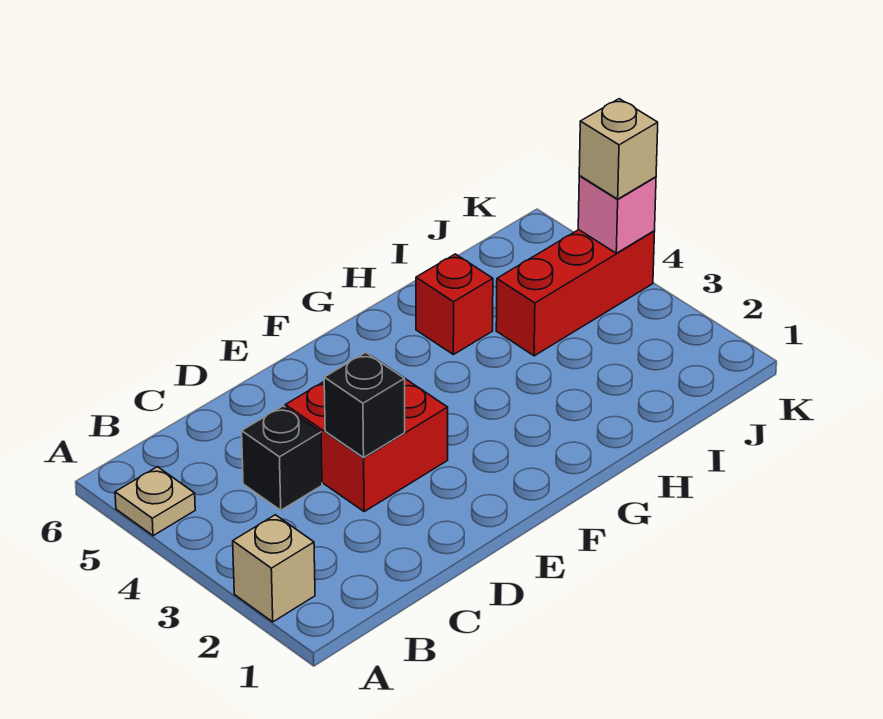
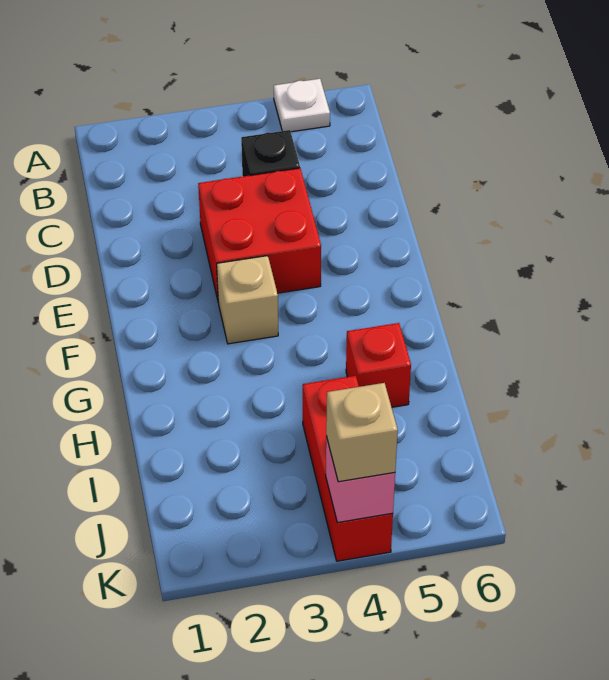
tan 1x1 brick [233,515,315,622] -> tan 1x1 brick moved to [217,256,278,344]
tan 1x1 plate [115,467,195,536] -> white 1x1 plate [274,79,330,132]
black 1x1 brick [324,353,405,458] -> none

